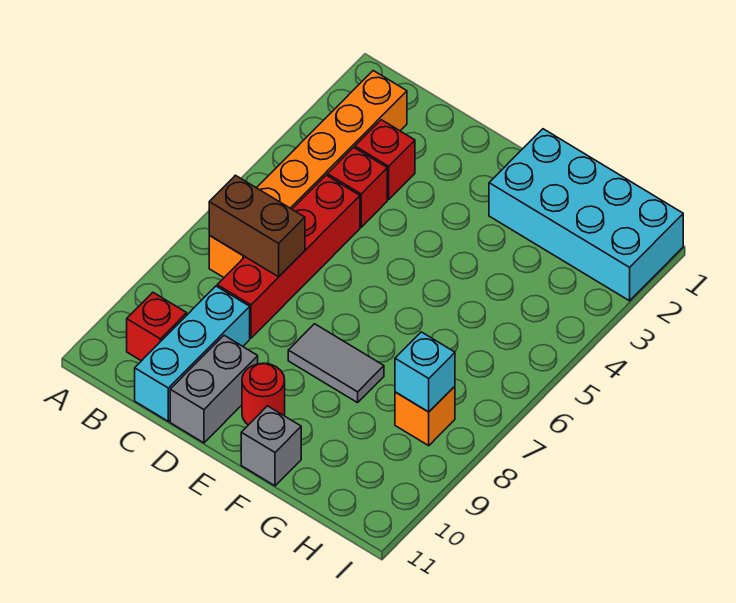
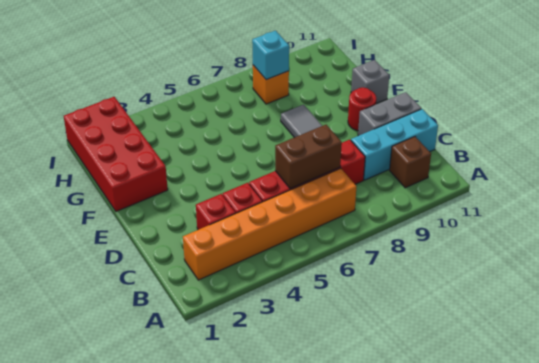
brown 1x2 brick [209,175,305,277] -> brown 1x2 brick turned to [275,125,342,189]
red 1x1 brick [127,292,187,361] -> brown 1x1 brick [390,137,431,188]
cyan 2x4 brick [489,129,683,301] -> red 2x4 brick [64,97,168,211]

